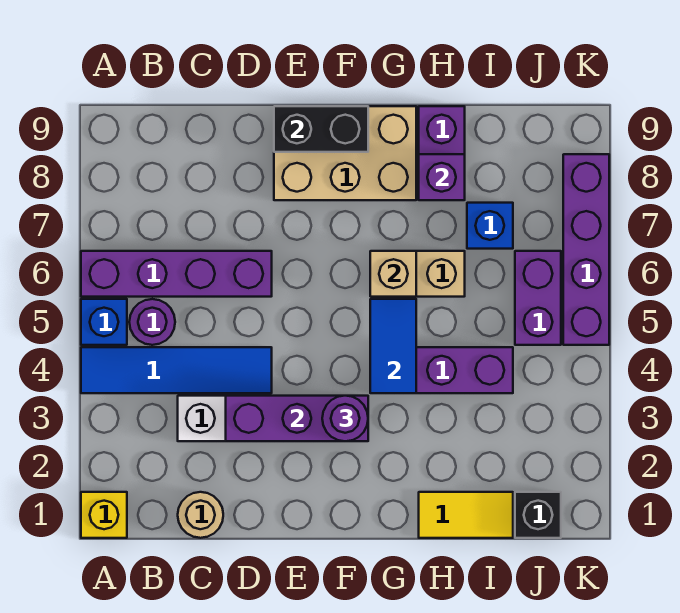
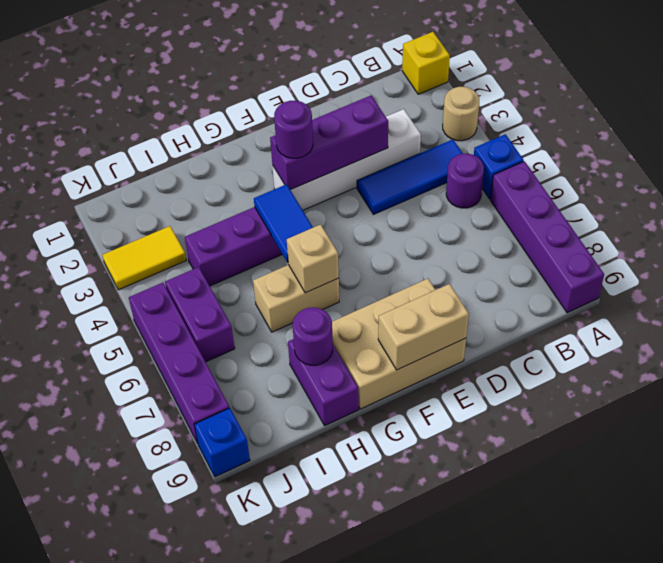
blue 1x4 tile [81,347,272,393] -> blue 1x3 tile [357,139,463,215]
purple 1x4 brick [81,251,272,297] -> purple 1x4 brick turned to [490,161,604,313]
tan 1x1 round brick [178,492,223,538] -> tan 1x1 round brick moved to [443,87,479,141]
black 1x2 brick [274,106,368,152] -> tan 1x2 brick [378,284,469,370]
yellow 1x2 tile [419,492,513,538] -> yellow 1x2 tile moved to [102,226,186,290]
purple 1x1 brick [419,154,465,200] -> purple 1x1 round brick [293,308,333,365]
blue 1x1 brick [467,203,513,249] -> blue 1x1 brick moved to [194,408,250,477]
black 1x1 brick [515,492,561,538] -> none

